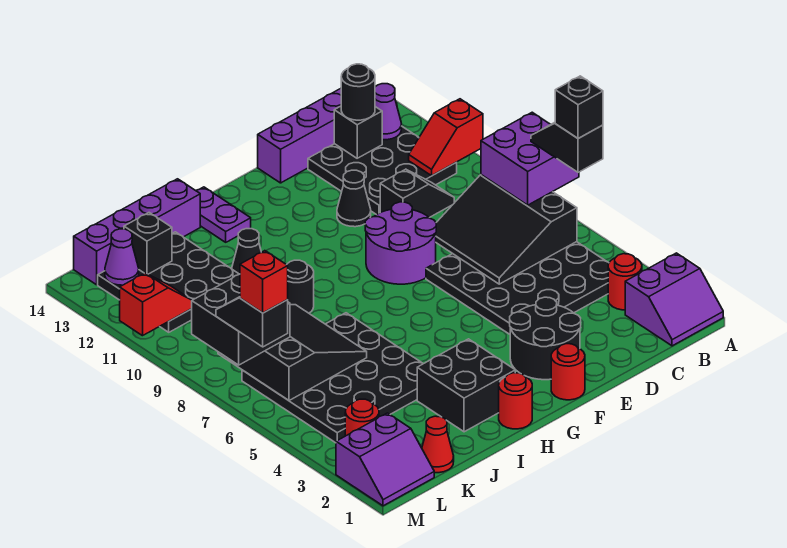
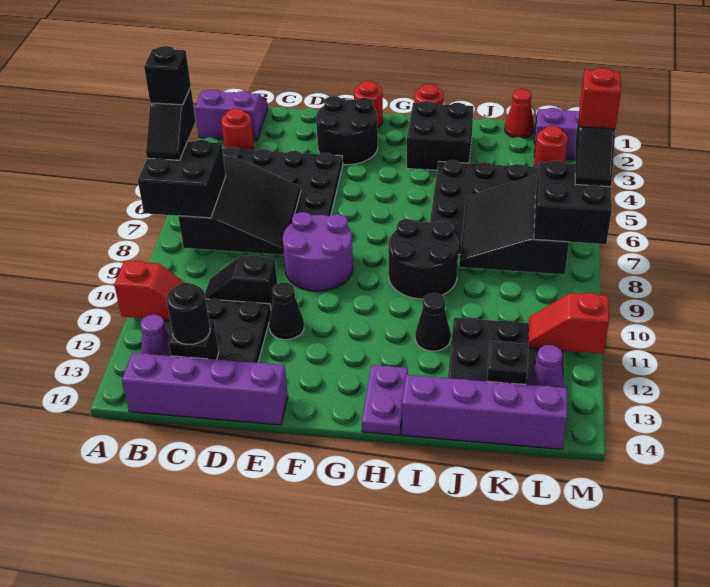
purple 2x2 brick [481,112,579,205] -> black 2x2 brick [138,140,226,218]
black 1x1 round brick [287,260,314,313] -> black 2x2 round brick [388,219,458,299]

